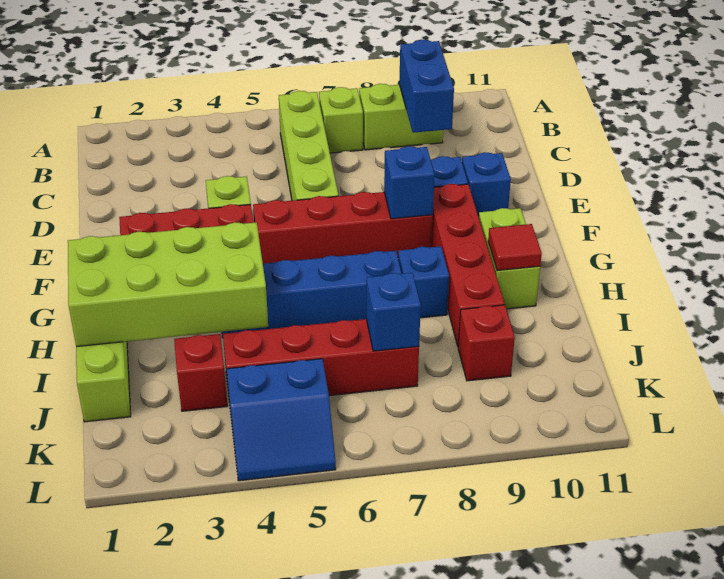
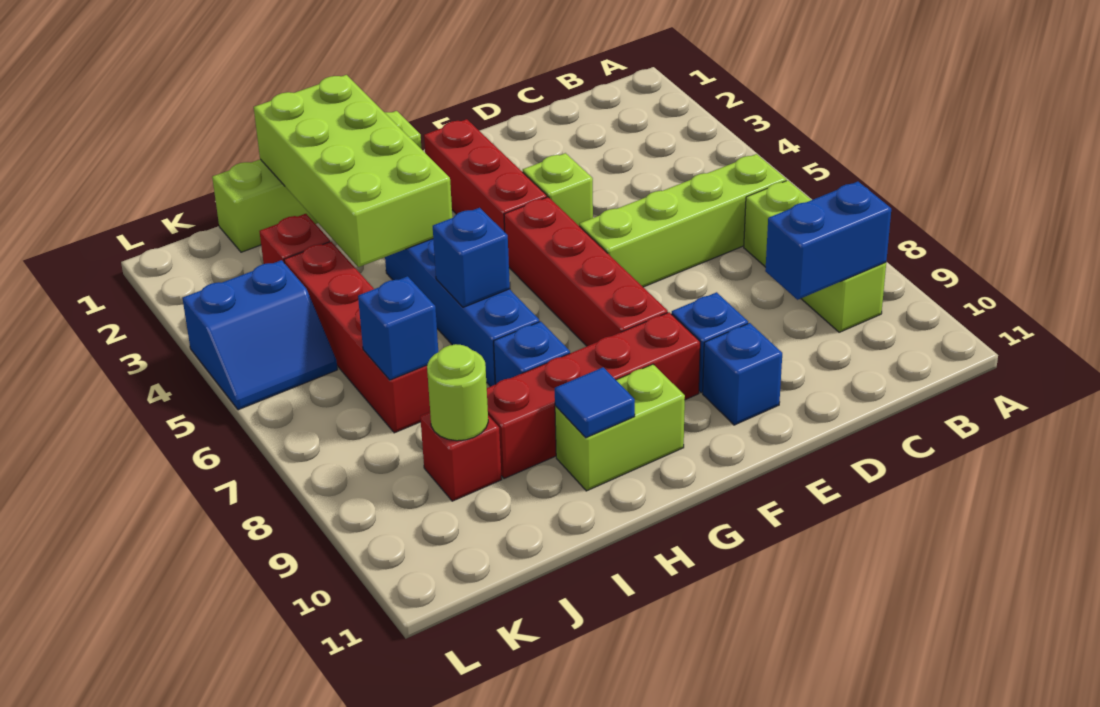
blue 1x1 brick [384,146,435,219] -> blue 1x1 brick moved to [433,208,510,307]
red 1x1 tile [488,224,542,271] -> blue 1x1 tile [555,367,635,438]
none -> lime 1x1 round brick [427,344,488,441]
blue 2x2 slope [227,359,336,481] -> blue 2x2 slope turned to [182,260,338,410]

